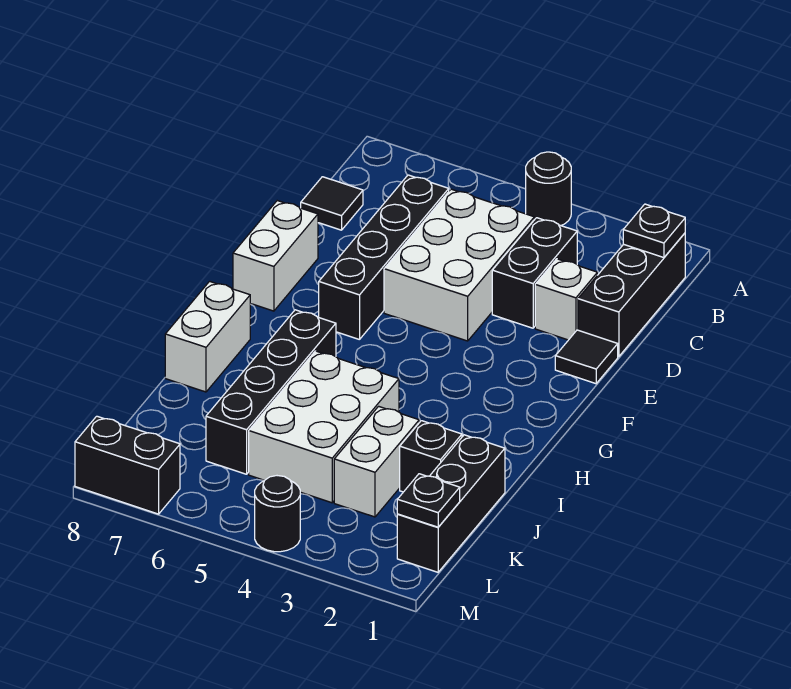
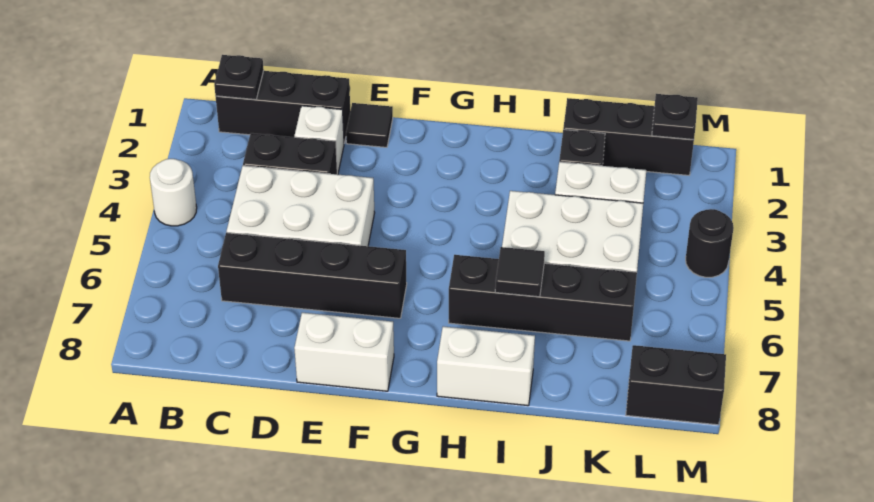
black 1x1 round brick [526,152,571,226] -> white 1x1 round brick [150,159,197,226]
black 1x1 tile [301,177,363,230] -> black 1x1 tile moved to [495,247,545,297]
black 1x2 brick [75,416,180,514] -> black 1x2 brick turned to [626,345,726,425]

